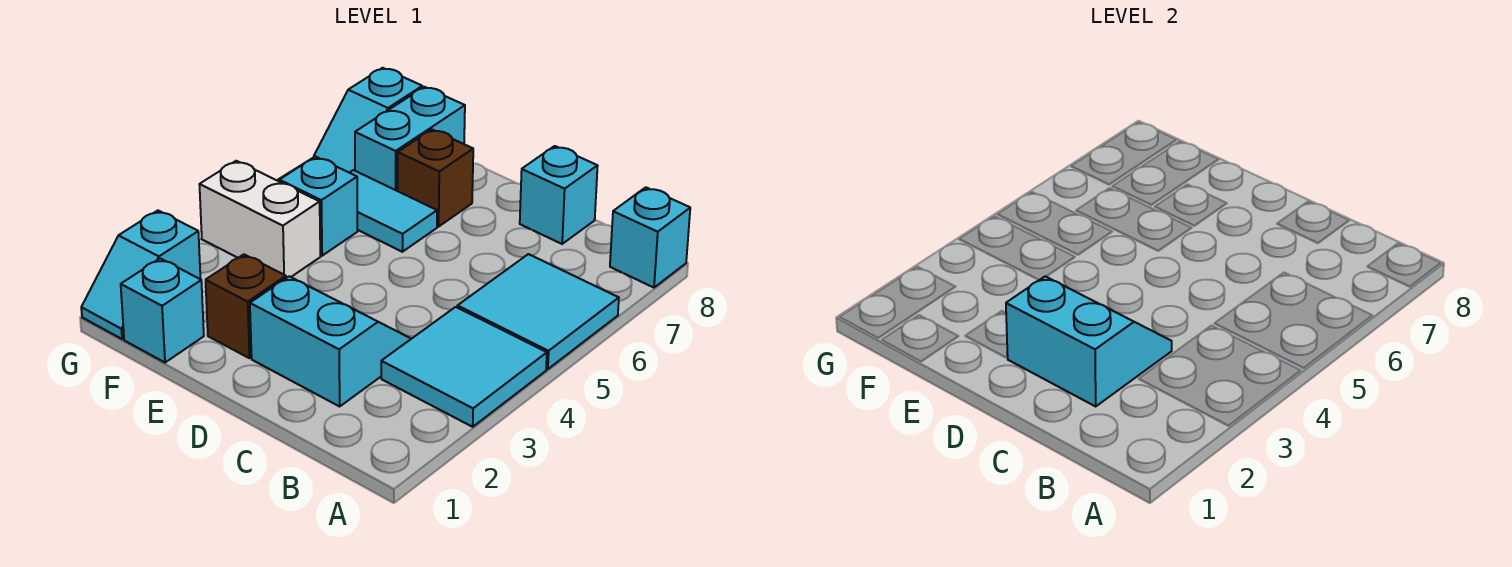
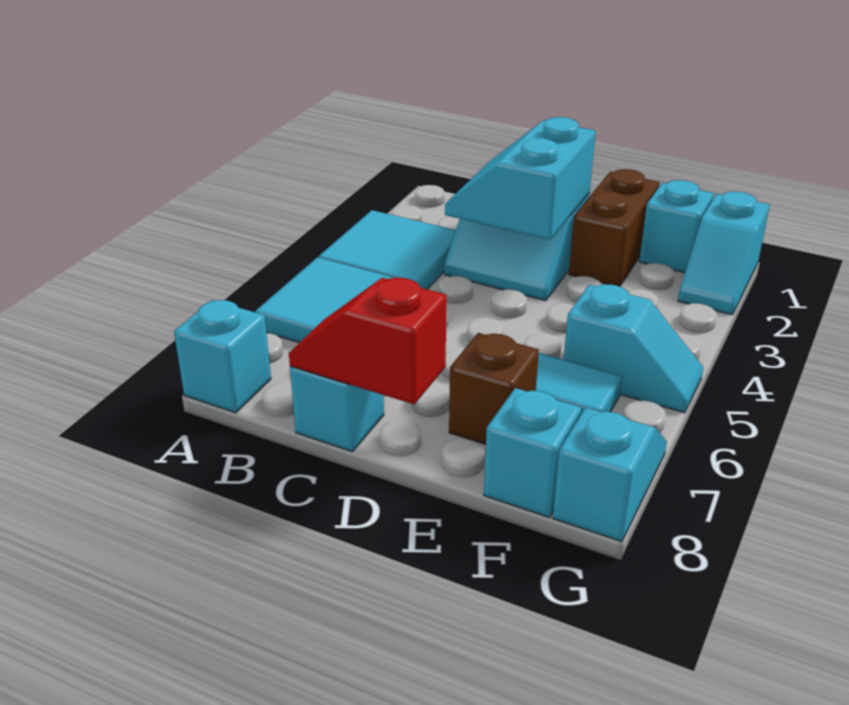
cyan 2x2 slope [1006,276,1172,406] -> cyan 2x2 slope turned to [445,117,596,240]
none -> red 1x2 slope [289,278,446,404]
brown 1x1 brick [206,254,286,358] -> brown 1x2 brick [569,169,660,286]
white 1x2 brick [199,161,320,278] -> none
cyan 1x2 brick [355,87,465,191] -> cyan 1x1 brick [484,388,581,517]
cyan 1x2 slope [81,211,200,339] -> cyan 1x2 slope turned to [678,191,770,315]

